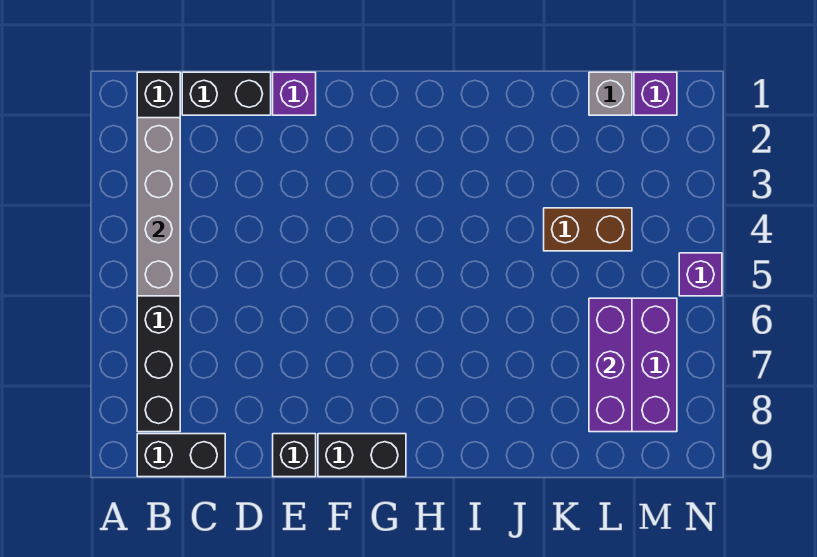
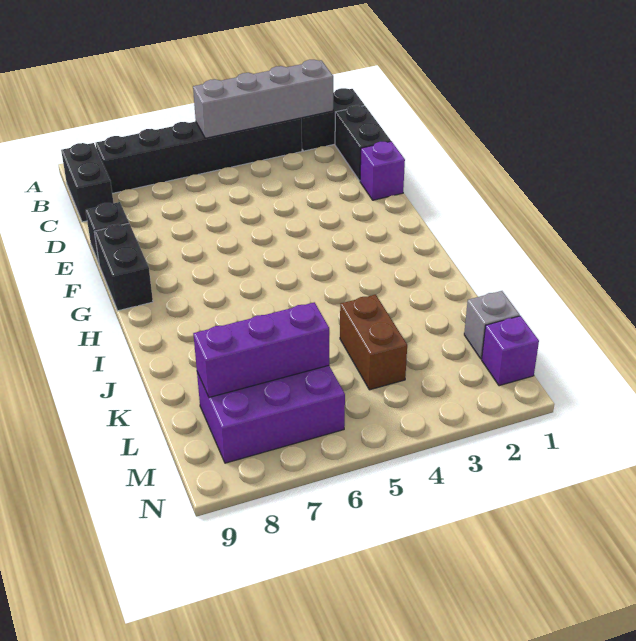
purple 1x1 brick [679,253,722,296] -> none

